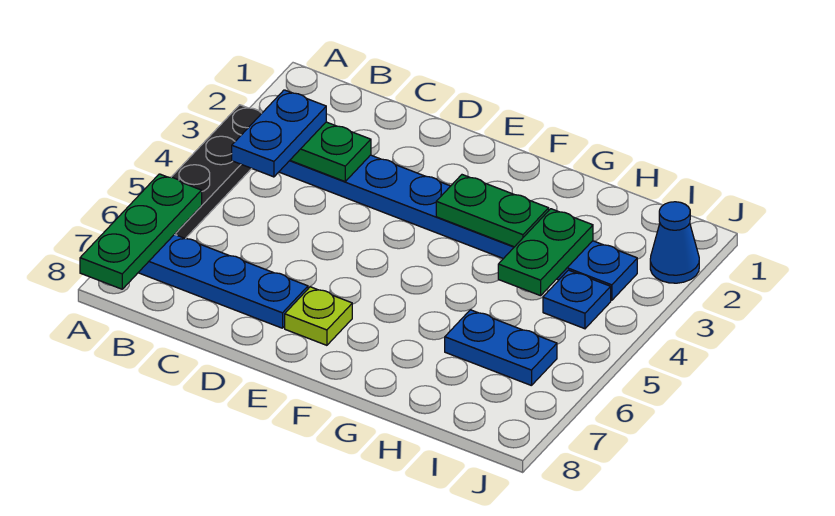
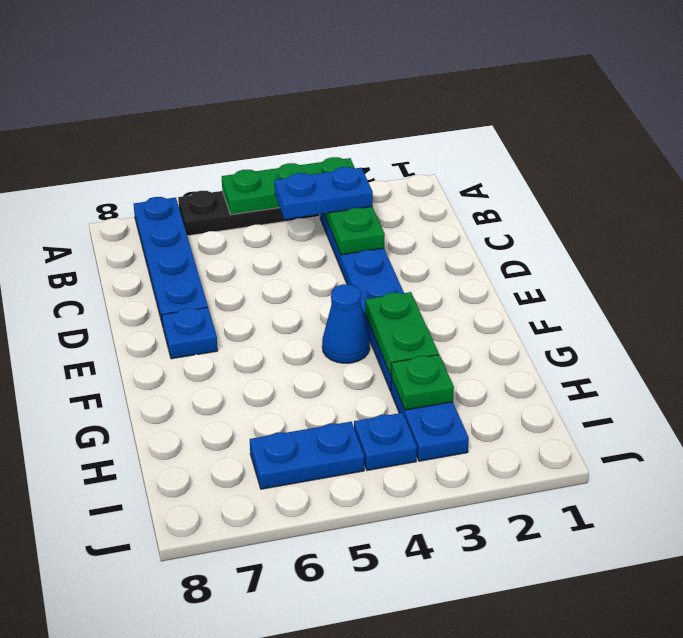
green 1x3 plate [80,174,202,289] -> green 1x3 plate moved to [222,157,355,214]
lime 1x1 plate [285,287,352,345] -> blue 1x1 plate [162,307,218,359]
green 1x2 plate [498,209,593,296] -> green 1x1 plate [391,355,454,410]
blue 1x2 plate [445,310,557,386] -> blue 1x2 plate turned to [250,422,364,489]
blue 1x1 cone [650,202,699,283] -> blue 1x1 cone moved to [322,284,370,363]

